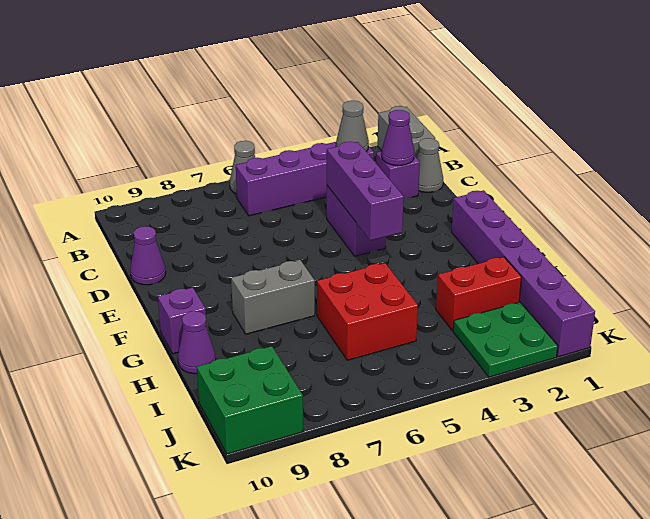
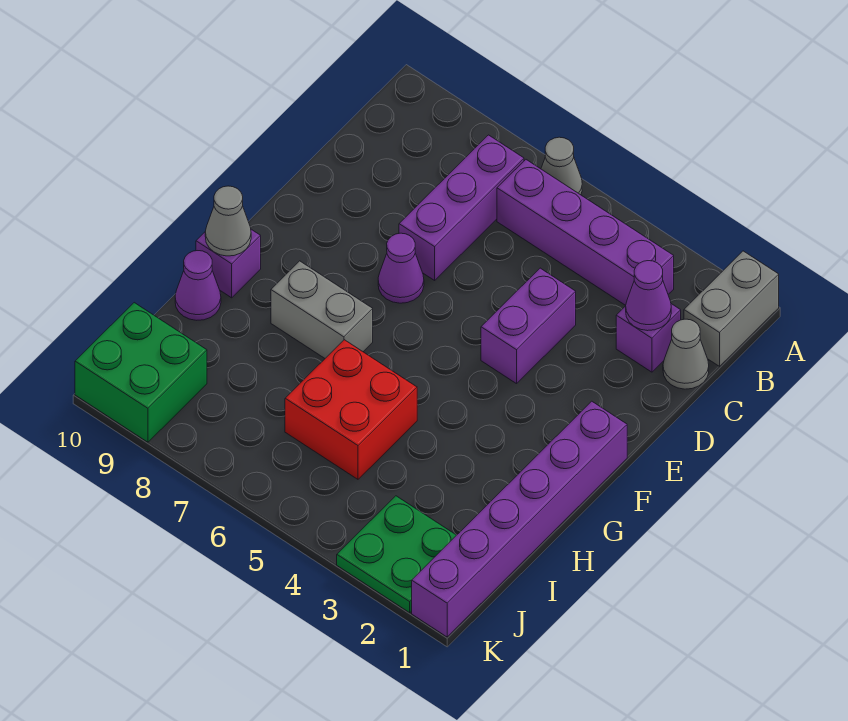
grey 1x1 cone [336,101,369,152] -> grey 1x1 cone moved to [205,186,251,256]
purple 1x3 brick [327,142,404,241] -> purple 1x3 brick moved to [399,135,524,280]
purple 1x1 cone [130,226,166,285] -> purple 1x1 cone moved to [378,233,424,303]
red 1x2 brick [436,257,522,331] -> none

